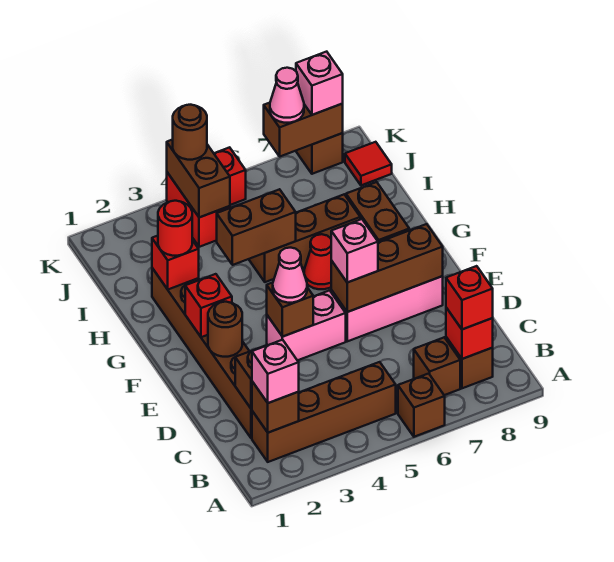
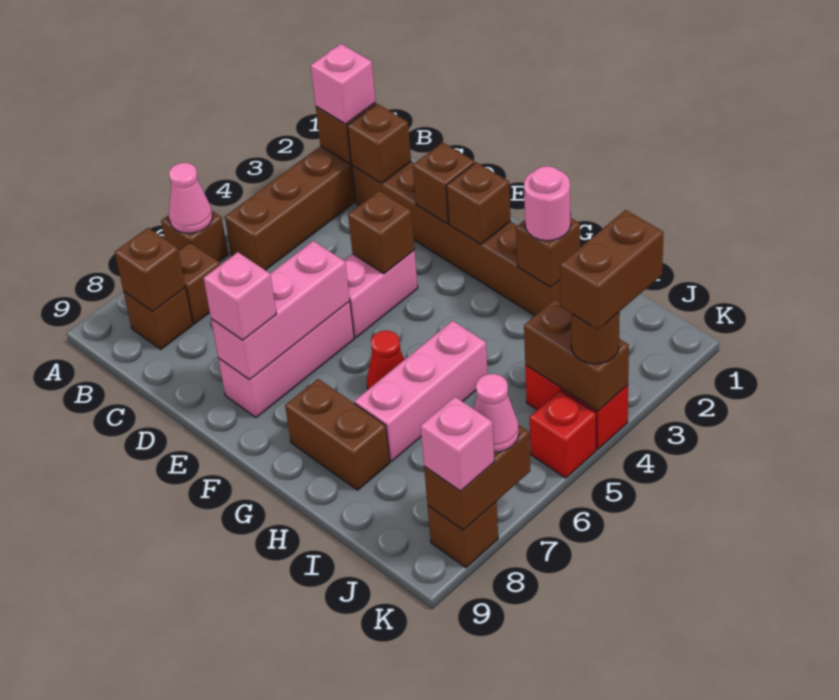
red 1x1 brick [446,308,493,359] -> brown 1x1 brick [115,228,186,311]
red 1x1 brick [446,266,493,329] -> none
brown 1x1 round brick [208,302,242,357] -> brown 1x1 brick [413,142,475,224]
pink 1x1 cone [273,248,307,303] -> pink 1x1 cone moved to [169,163,213,233]
brown 1x3 brick [331,224,443,312] -> pink 1x3 brick [211,241,350,380]
pink 1x1 brick [331,219,378,282] -> pink 1x1 brick moved to [204,252,276,340]
red 1x1 brick [185,274,232,337] -> brown 1x1 brick [446,162,511,244]
red 1x1 brick [152,236,199,289] -> brown 1x1 brick [516,218,580,287]
red 1x1 round brick [158,201,192,256] -> pink 1x1 round brick [524,166,571,241]
brown 1x2 brick [217,189,296,265] -> brown 1x2 brick moved to [560,210,664,330]
brown 1x3 brick [249,194,360,282] -> pink 1x3 brick [354,321,488,461]
red 1x1 tile [345,142,392,185] -> none

